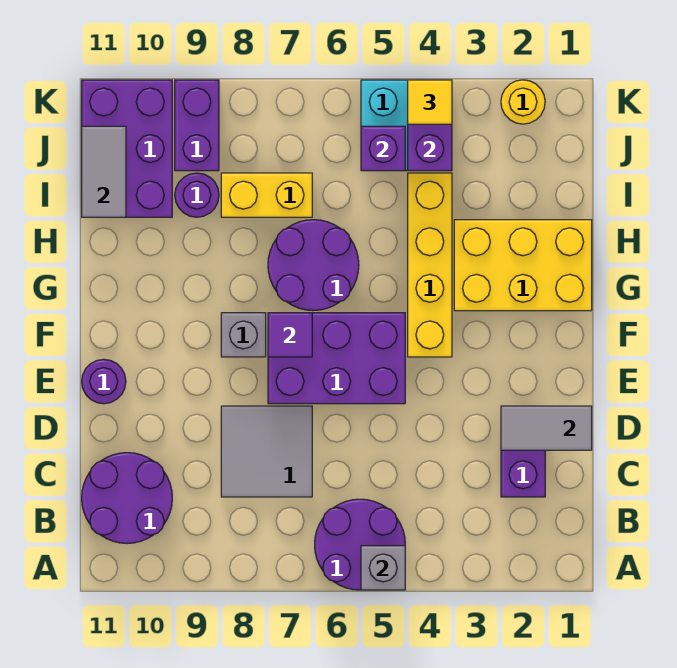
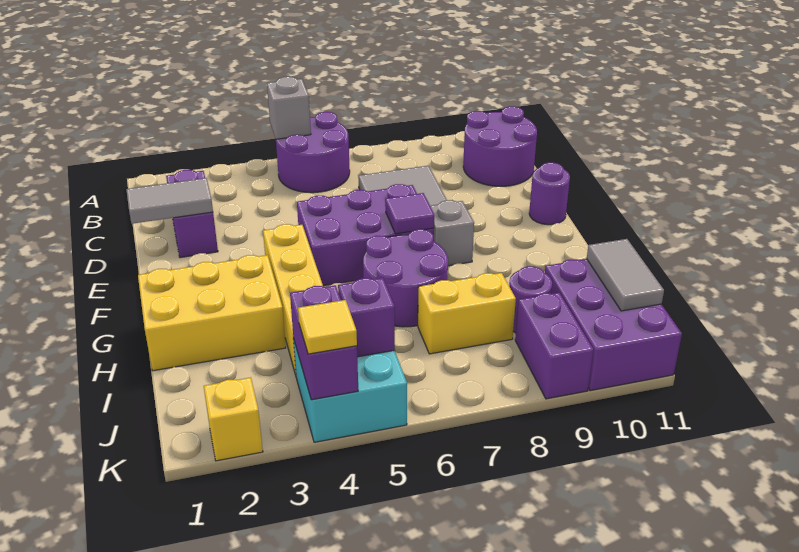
yellow 1x1 round brick [501,80,545,124] -> yellow 1x1 brick [204,378,263,461]

